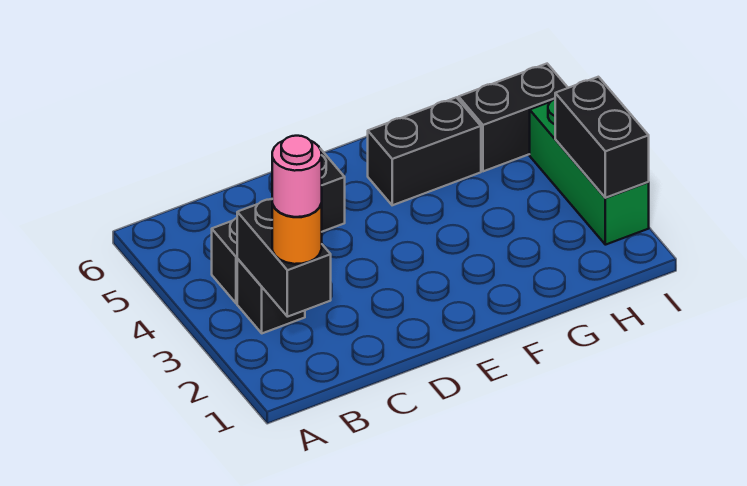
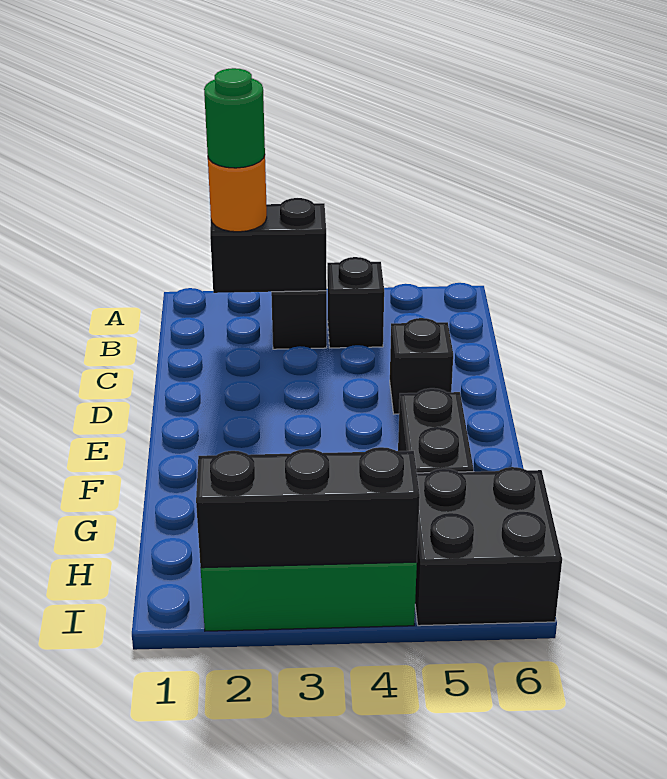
pink 1x1 round brick [272,136,322,217] -> green 1x1 round brick [204,68,265,168]
black 1x2 brick [459,64,568,171] -> black 2x2 brick [415,467,562,626]
black 1x2 brick [555,77,649,198] -> black 1x3 brick [196,447,420,568]

